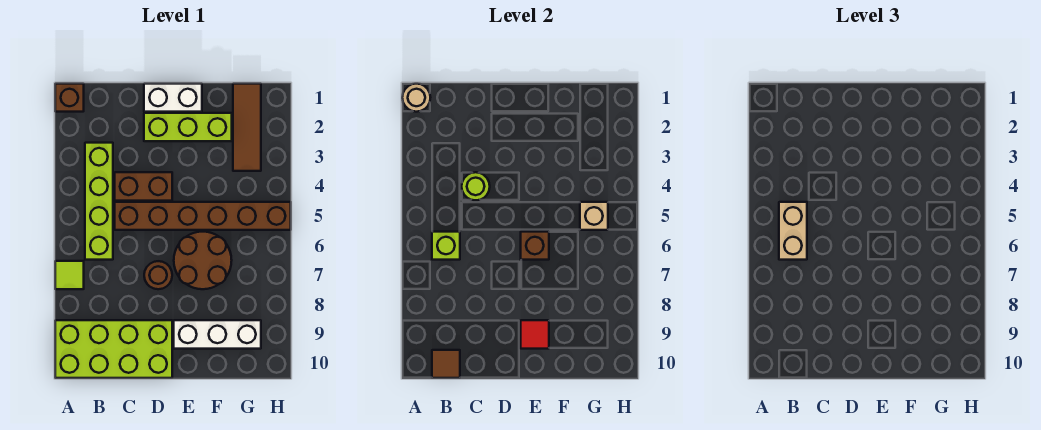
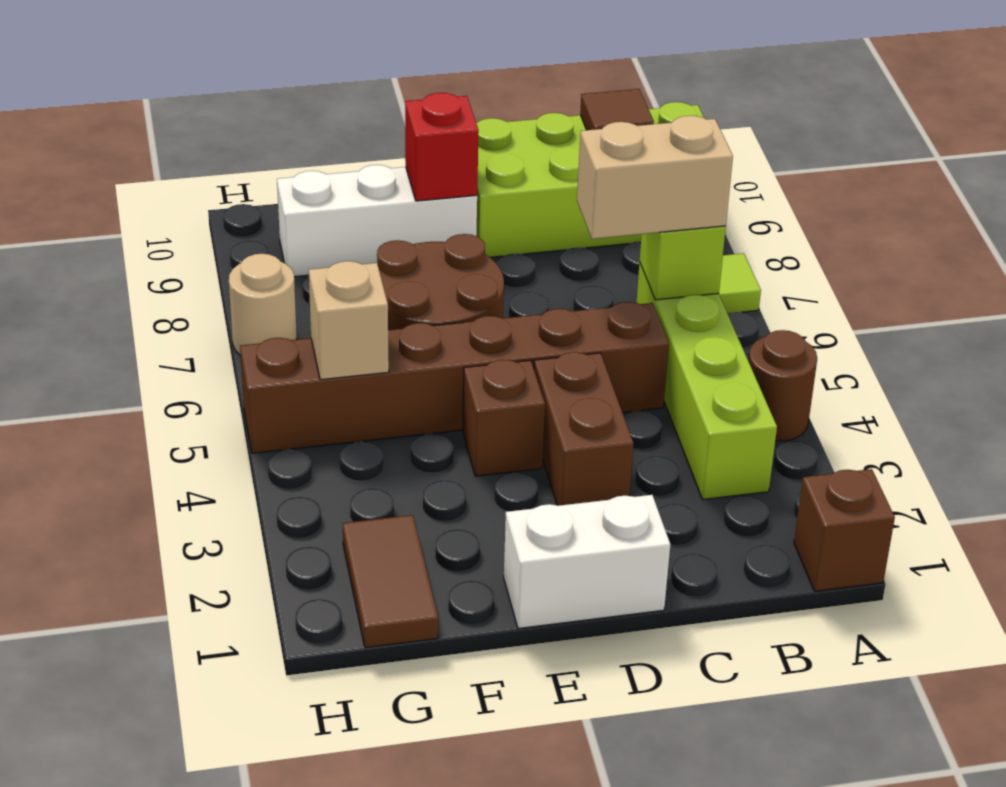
tan 1x1 round brick [402,84,430,112] -> tan 1x1 round brick moved to [229,254,297,355]
tan 1x2 brick [779,202,807,260] -> tan 1x2 brick turned to [577,116,733,239]
brown 1x2 brick [115,172,172,201] -> brown 1x2 brick turned to [534,352,633,506]
lime 1x1 round brick [462,172,490,200] -> none
lime 1x3 brick [144,113,232,141] -> none
brown 1x1 round brick [144,261,172,289] -> brown 1x1 round brick moved to [749,330,817,441]
brown 1x1 brick [521,232,549,260] -> brown 1x1 brick moved to [463,360,545,476]
red 1x1 tile [521,320,549,349] -> red 1x1 brick [405,93,479,201]
brown 1x3 tile [233,84,261,171] -> brown 1x2 tile [343,515,438,648]

